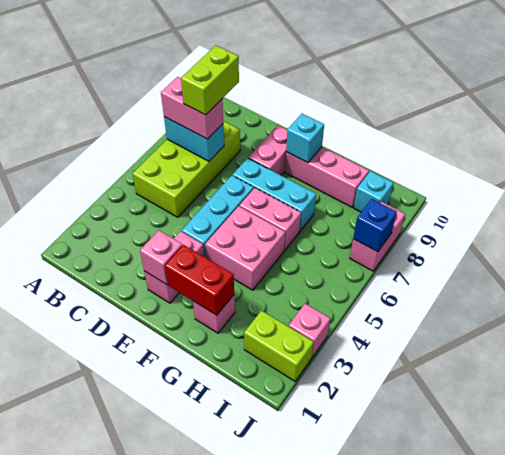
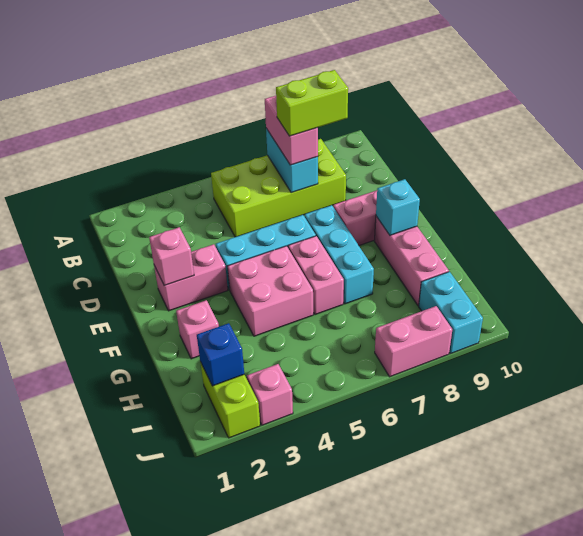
red 1x2 brick [165,245,234,315] -> none
cyan 1x1 brick [354,171,393,212] -> cyan 1x2 brick [419,272,483,354]
blue 1x1 brick [353,199,397,252] -> blue 1x1 brick moved to [197,323,244,386]

